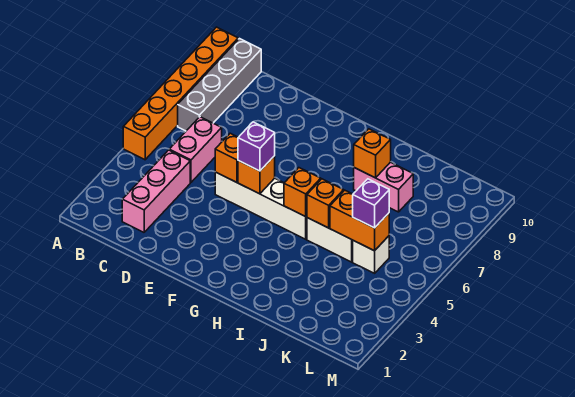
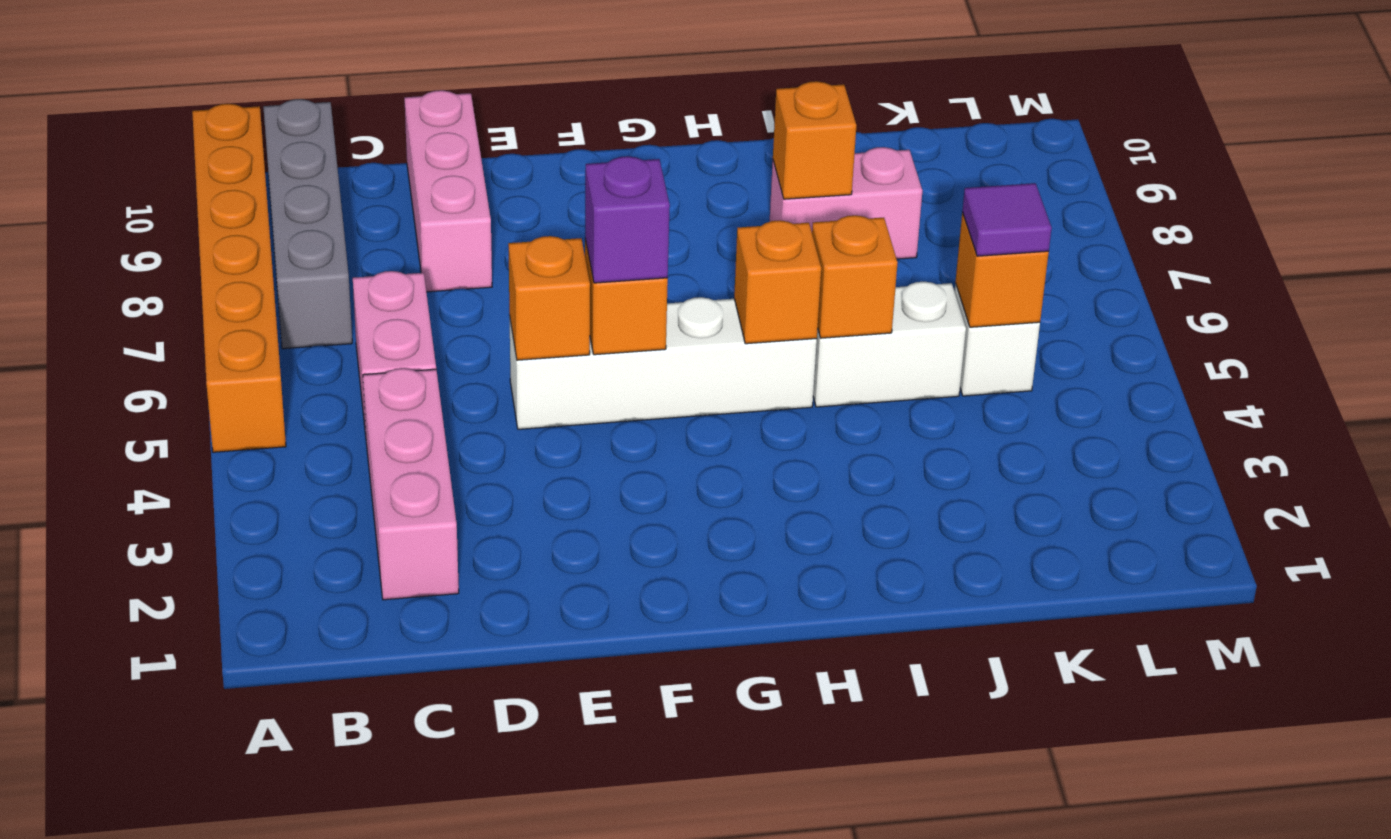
none -> pink 1x3 brick [404,90,492,292]
orange 1x2 brick [330,190,389,251] -> orange 1x1 brick [955,213,1049,327]
purple 1x1 brick [353,179,389,228] -> purple 1x1 tile [962,183,1052,256]

